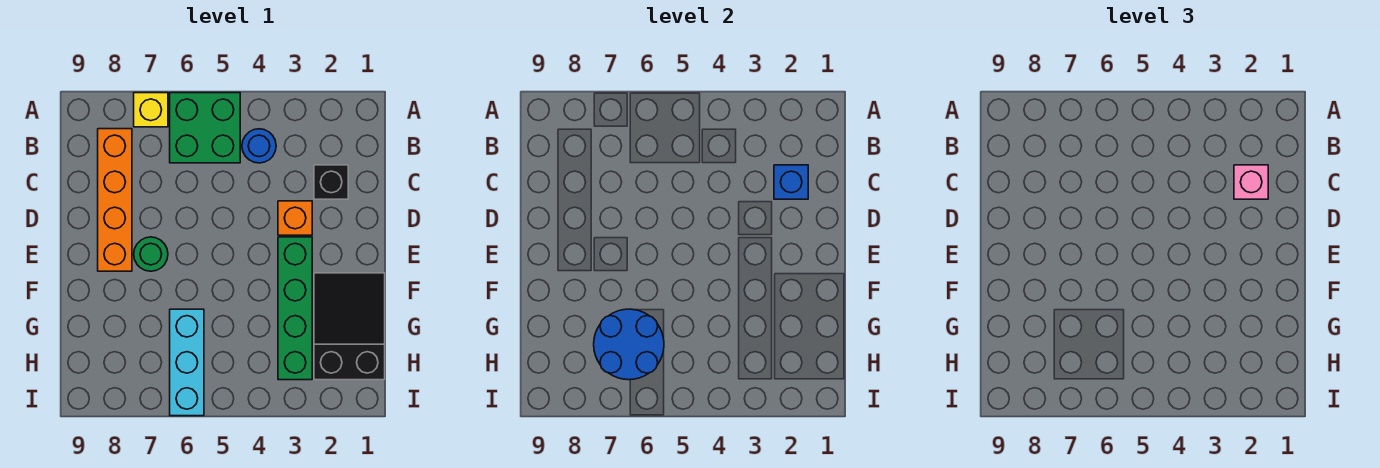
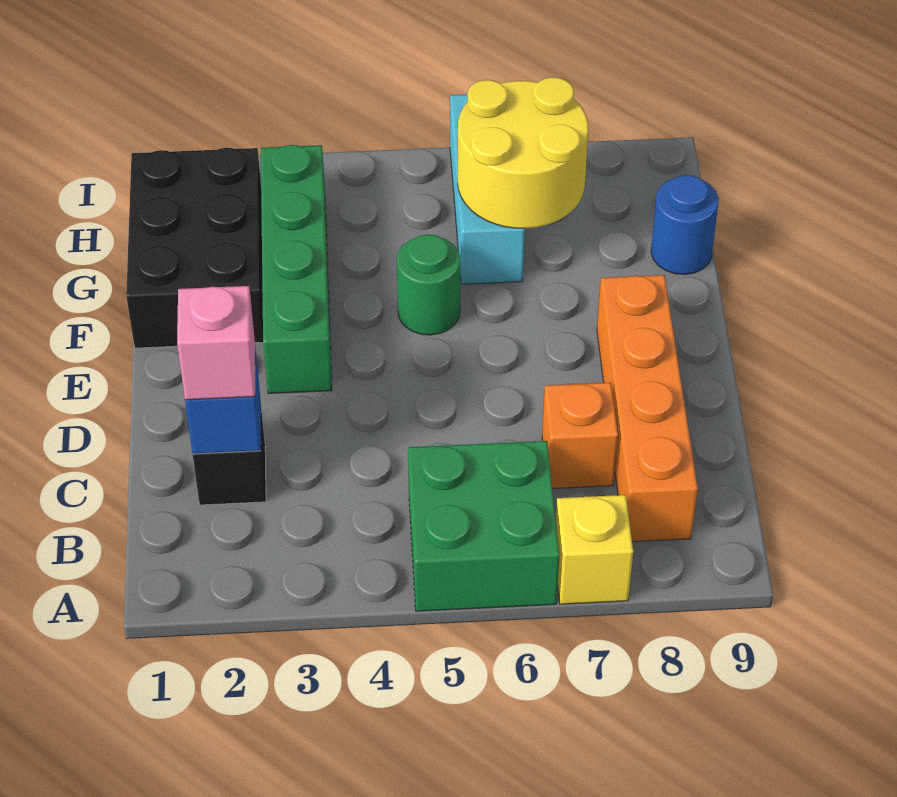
blue 1x1 round brick [242,129,276,163] -> blue 1x1 round brick moved to [651,175,719,274]
orange 1x1 brick [278,201,312,235] -> orange 1x1 brick moved to [542,382,618,489]
green 1x1 round brick [134,237,168,271] -> green 1x1 round brick moved to [397,235,460,335]
black 2x3 slope [314,273,385,380] -> black 2x3 brick [126,148,263,348]
blue 2x2 round brick [594,309,664,380] -> yellow 2x2 round brick [458,77,588,228]

